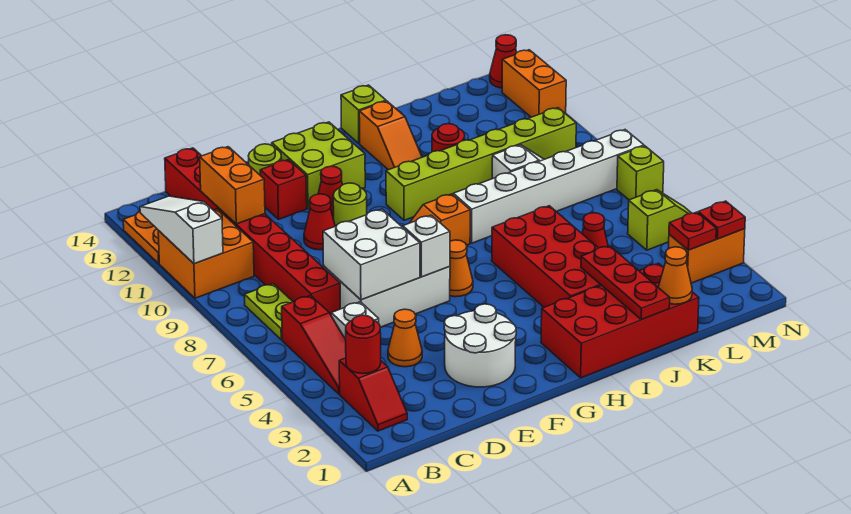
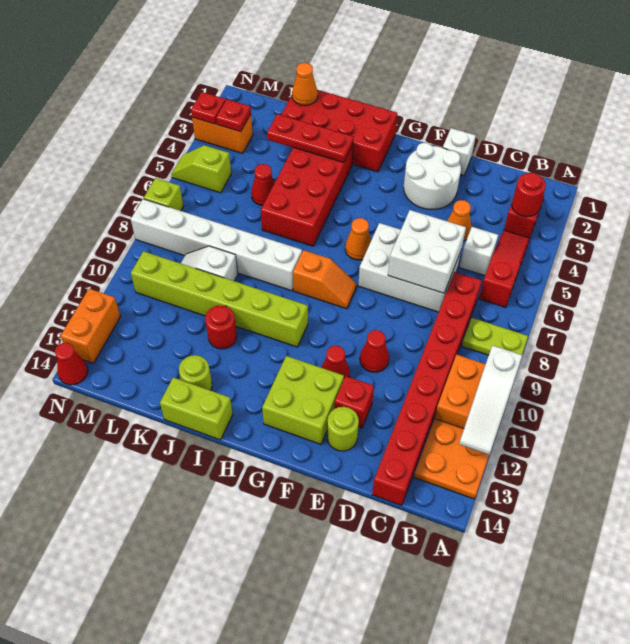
lime 1x2 plate [245,284,293,340] -> lime 1x2 plate turned to [462,318,528,355]
orange 1x2 brick [200,147,265,224] -> none
white 1x1 brick [403,215,450,277] -> white 1x1 brick moved to [443,128,476,175]
lime 1x1 round brick [333,183,367,226] -> lime 1x1 round brick moved to [179,355,212,391]
orange 1x2 slope [359,101,422,170] -> none
lime 1x1 brick [341,85,386,144] -> lime 1x2 brick [160,377,233,440]
red 1x3 plate [581,246,670,320] -> red 1x3 plate turned to [267,114,354,163]

